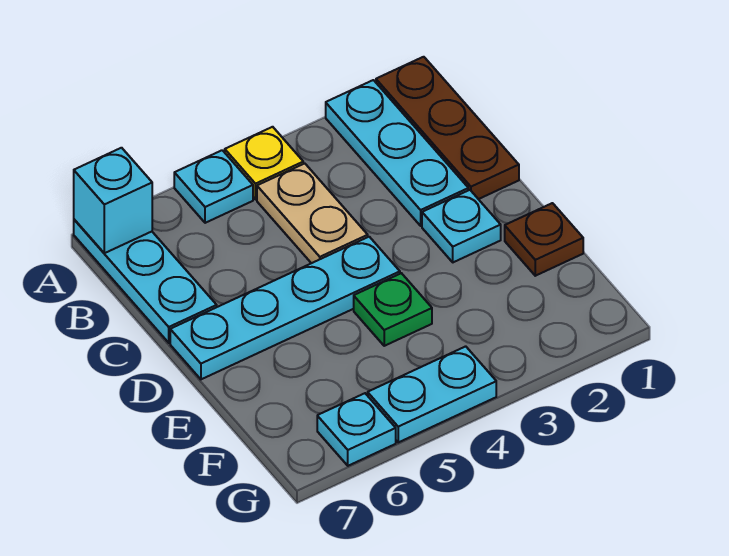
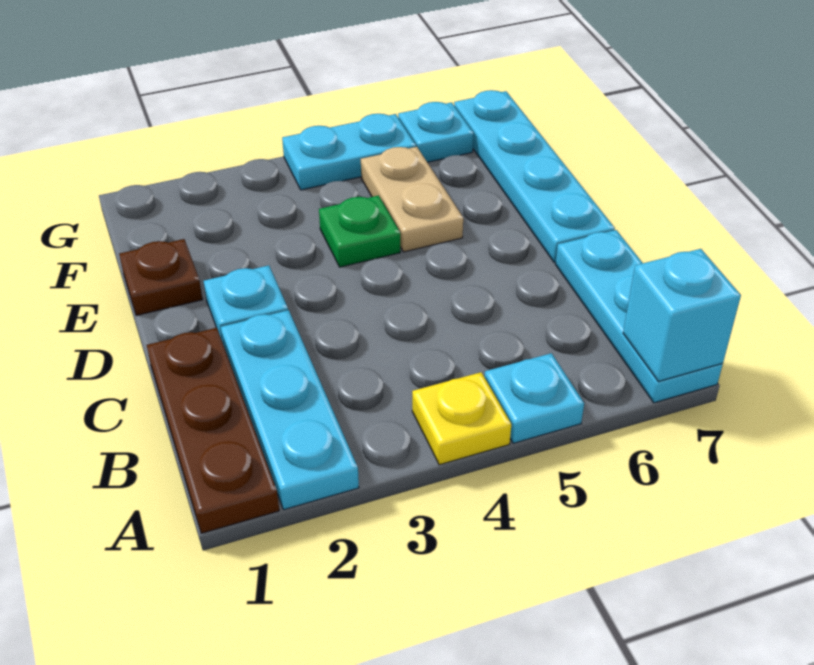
tan 1x2 plate [257,163,368,263] -> tan 1x2 plate moved to [361,147,463,252]
cyan 1x4 plate [170,237,400,379] -> cyan 1x4 plate turned to [454,90,615,263]

